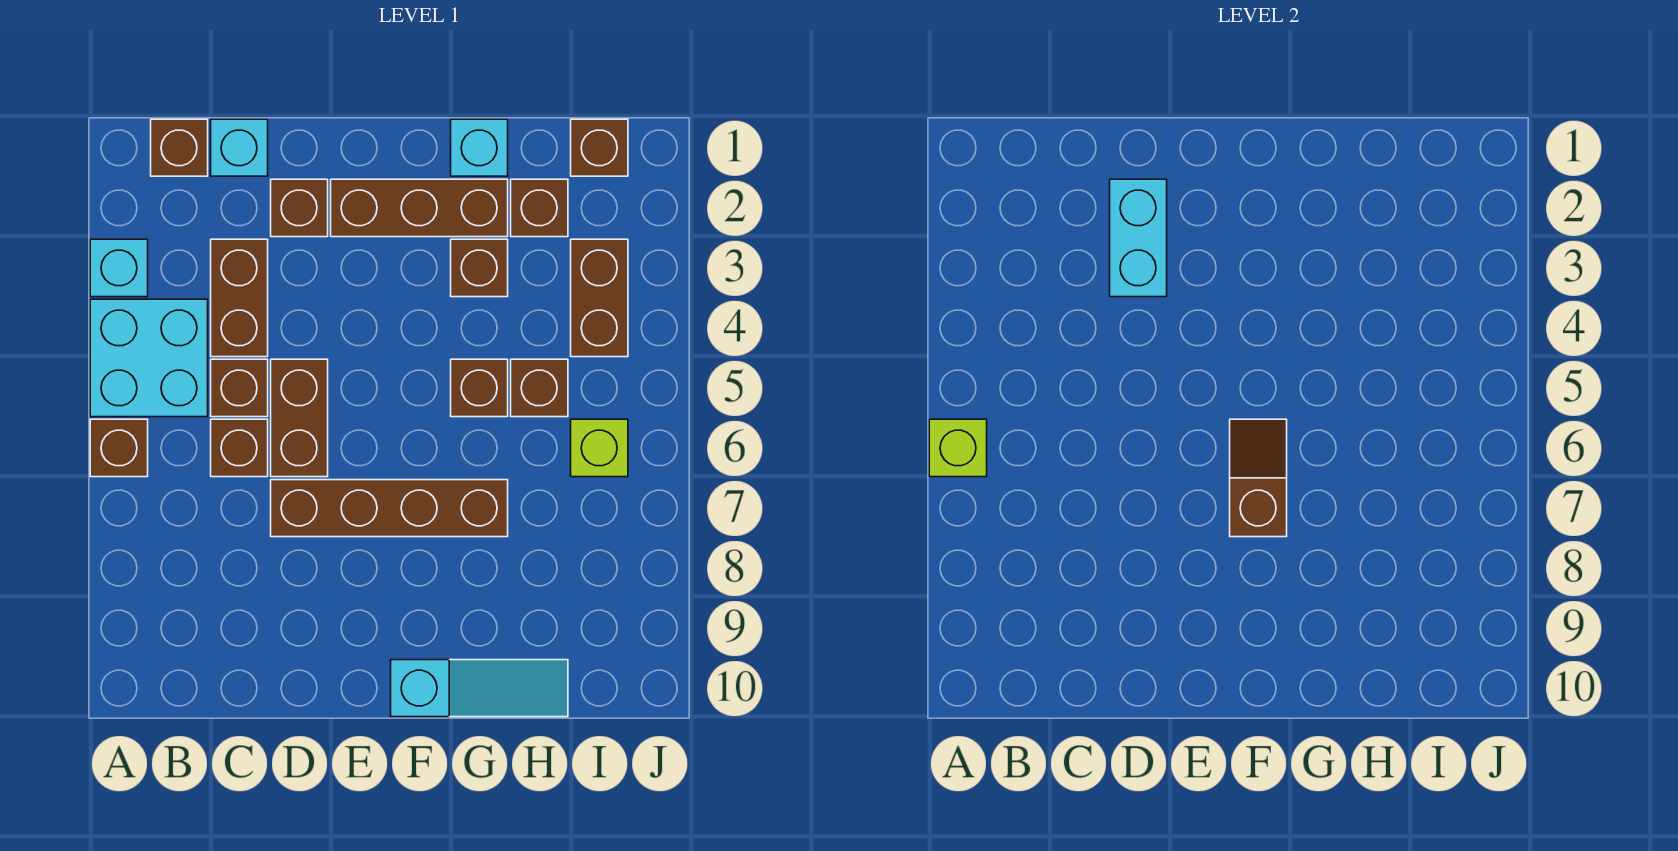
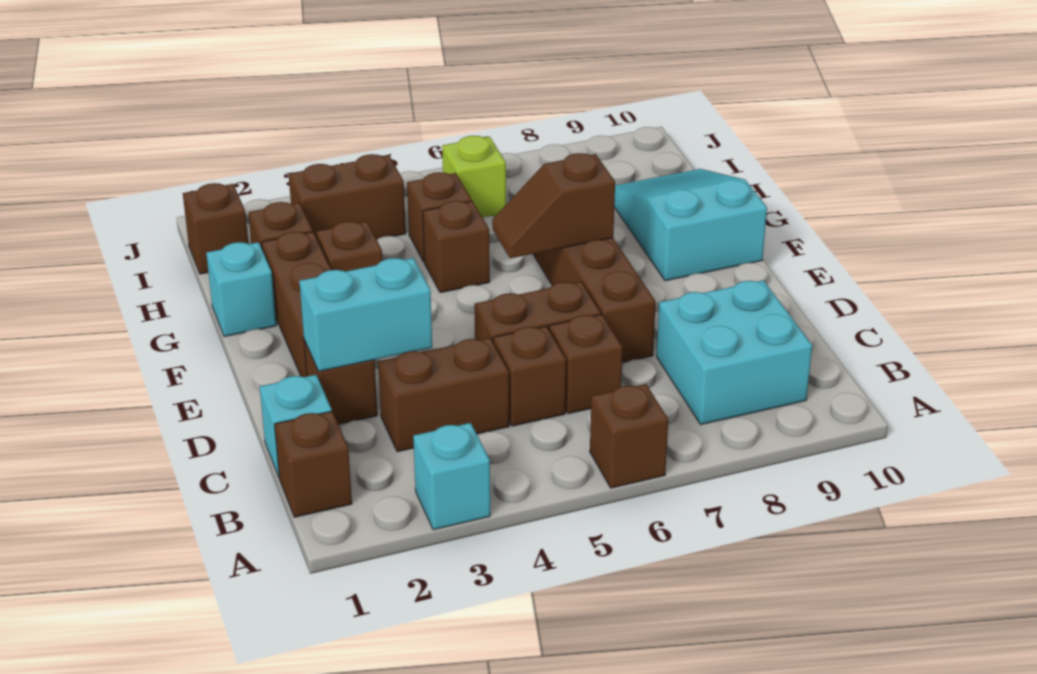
cyan 2x2 brick [90,299,208,417] -> cyan 2x2 brick moved to [657,280,812,424]
lime 1x1 brick [929,419,987,477] -> none
cyan 1x3 slope [391,660,568,717] -> cyan 2x3 slope [614,169,767,281]

